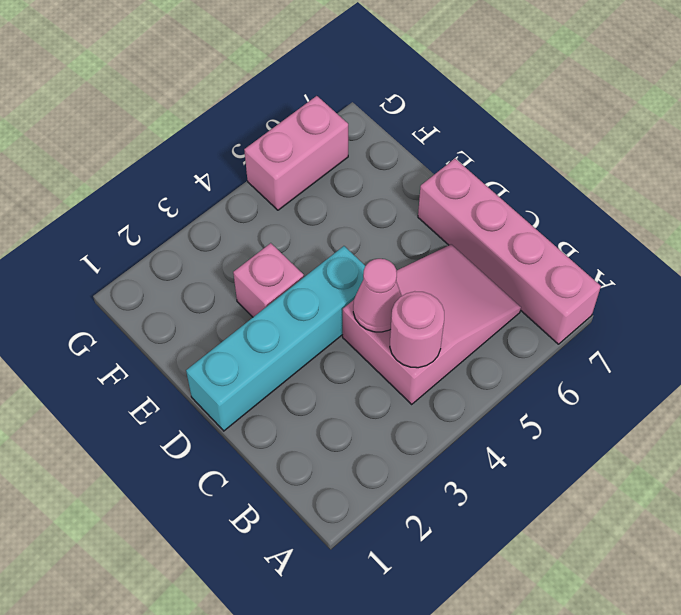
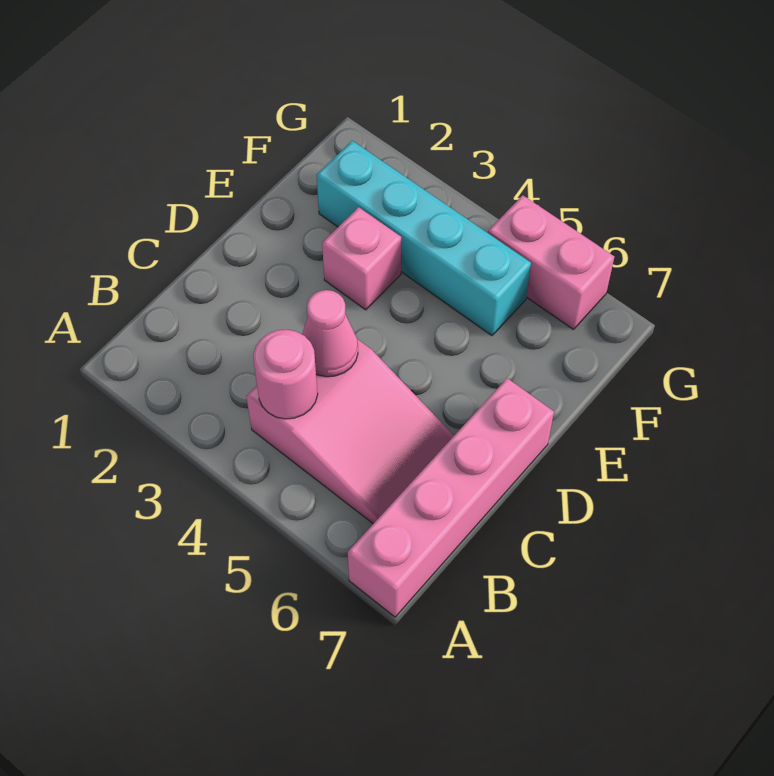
cyan 1x4 brick [186,246,365,431] -> cyan 1x4 brick moved to [316,141,531,336]

